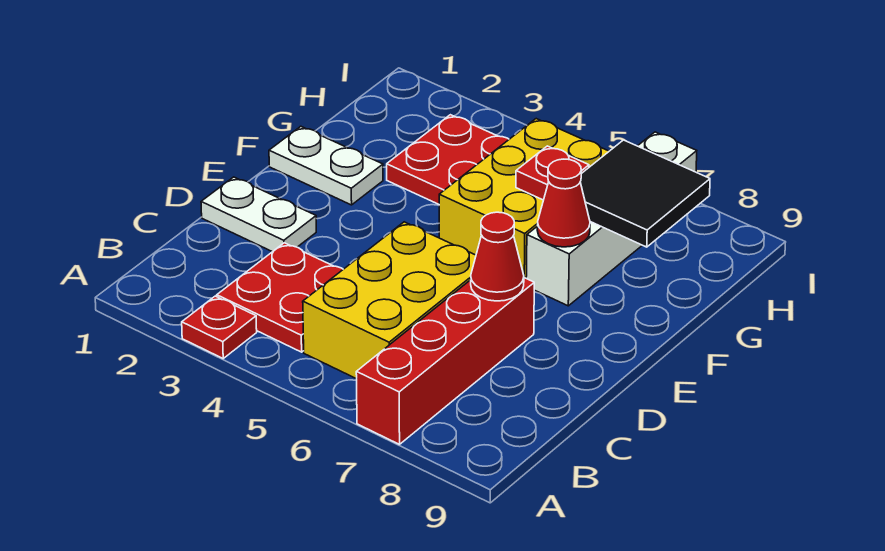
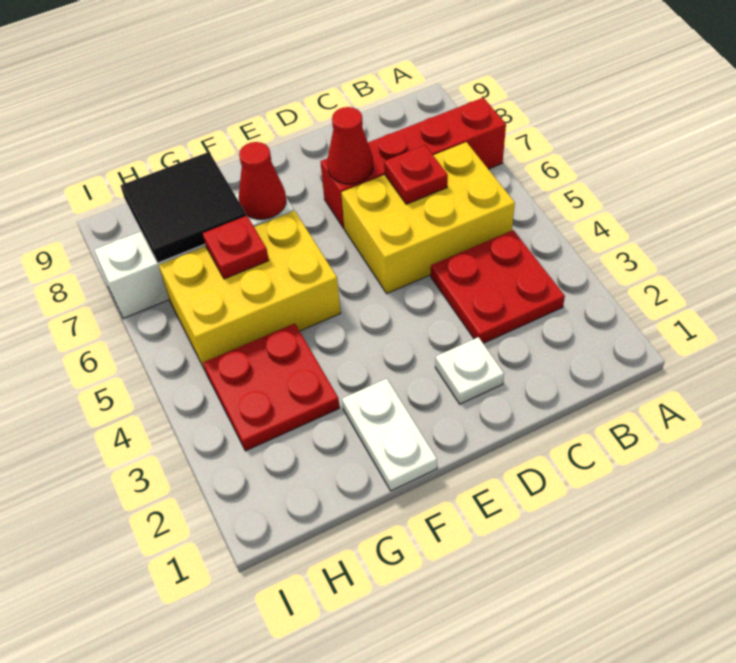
red 1x1 plate [182,296,257,358] -> red 1x1 plate moved to [384,145,448,204]
white 1x2 plate [201,177,316,252] -> white 1x1 plate [435,337,504,404]

